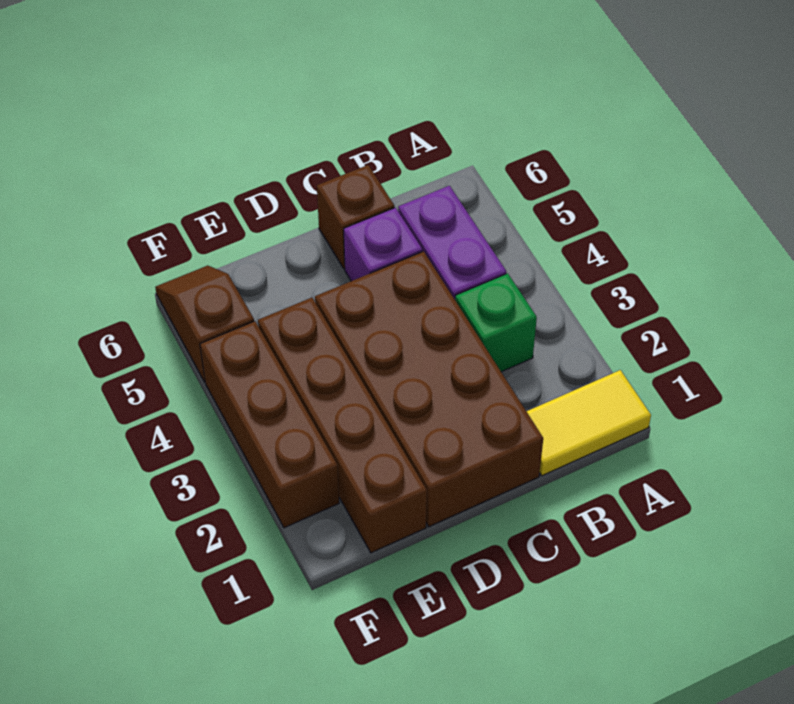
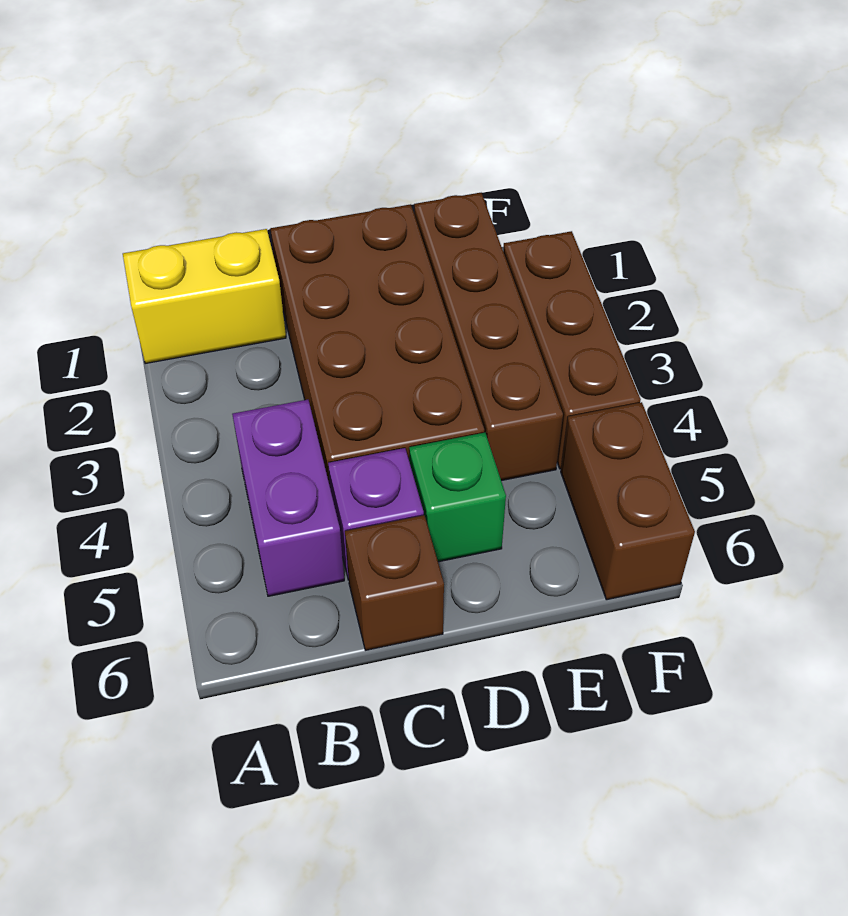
yellow 1x2 tile [527,370,651,476] -> yellow 1x2 brick [123,229,286,364]
green 1x1 brick [455,273,537,372] -> green 1x1 brick moved to [409,433,506,562]
brown 1x2 slope [155,266,254,382] -> brown 1x2 brick [561,402,695,600]

